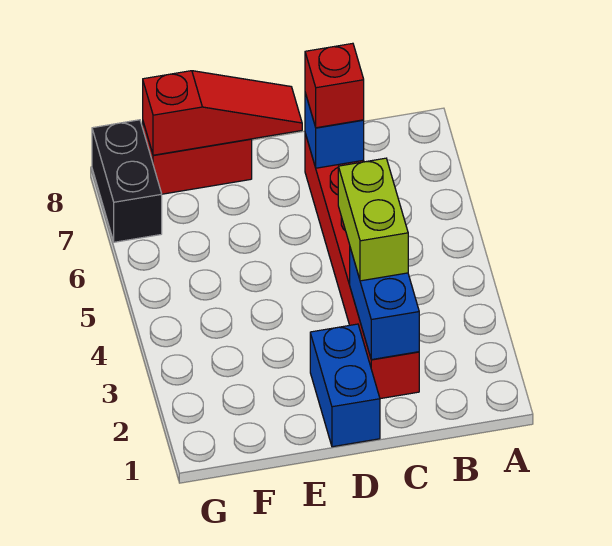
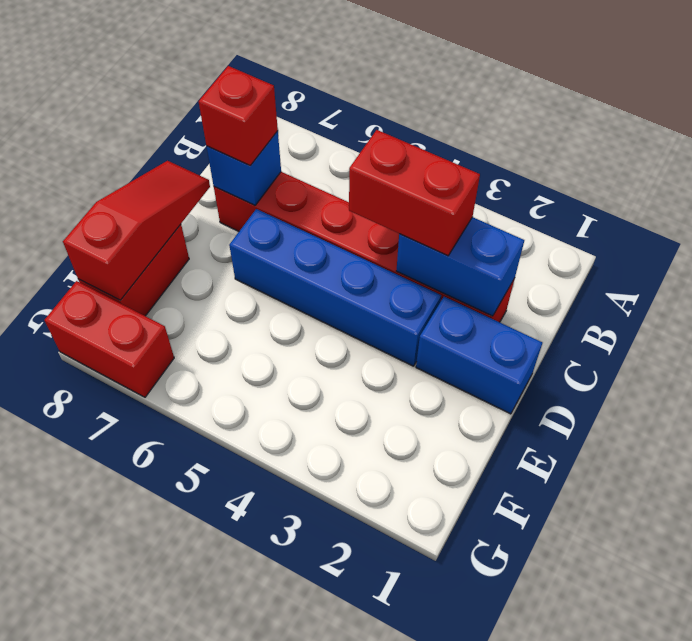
lime 1x2 brick [338,158,408,281] -> red 1x2 brick [349,130,480,256]
none -> blue 1x4 brick [229,209,441,366]
black 1x2 brick [92,120,162,242] -> red 1x2 brick [44,281,174,397]

